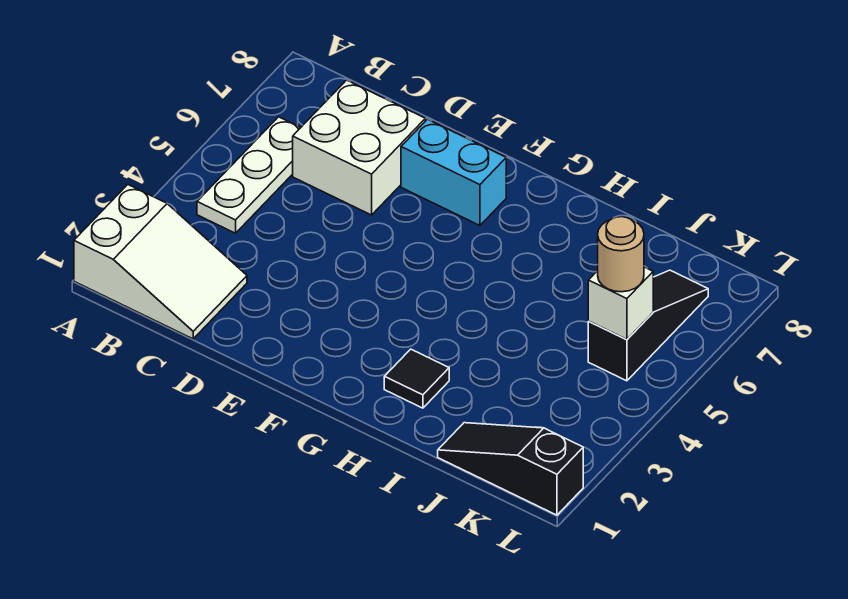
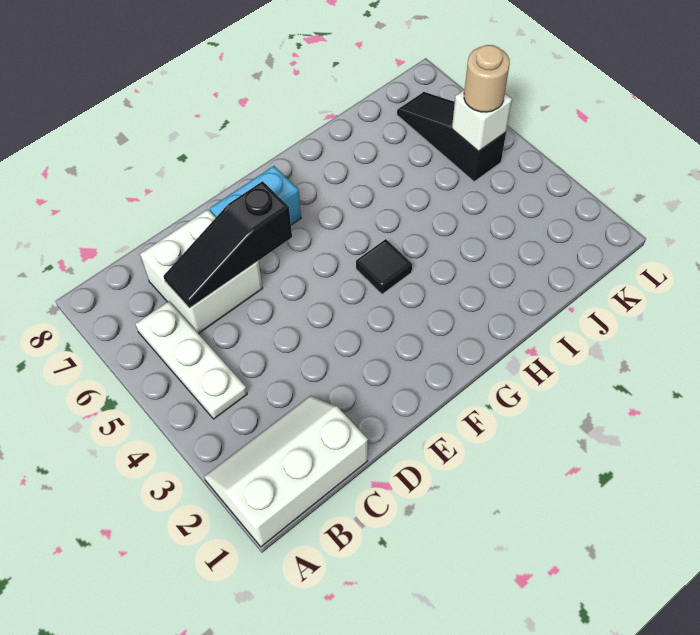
white 2x3 slope [74,185,247,339] -> white 2x3 slope turned to [204,396,368,547]
black 1x1 tile [384,349,449,408] -> black 1x1 tile moved to [356,239,412,294]
black 1x3 slope [438,423,583,515] -> black 1x3 slope moved to [163,181,292,308]

